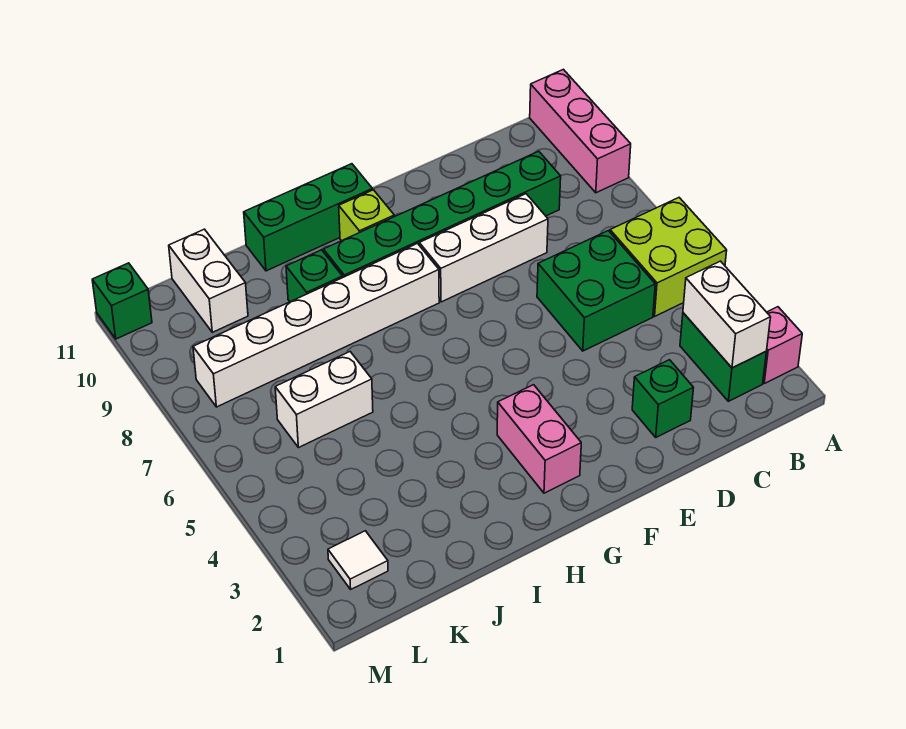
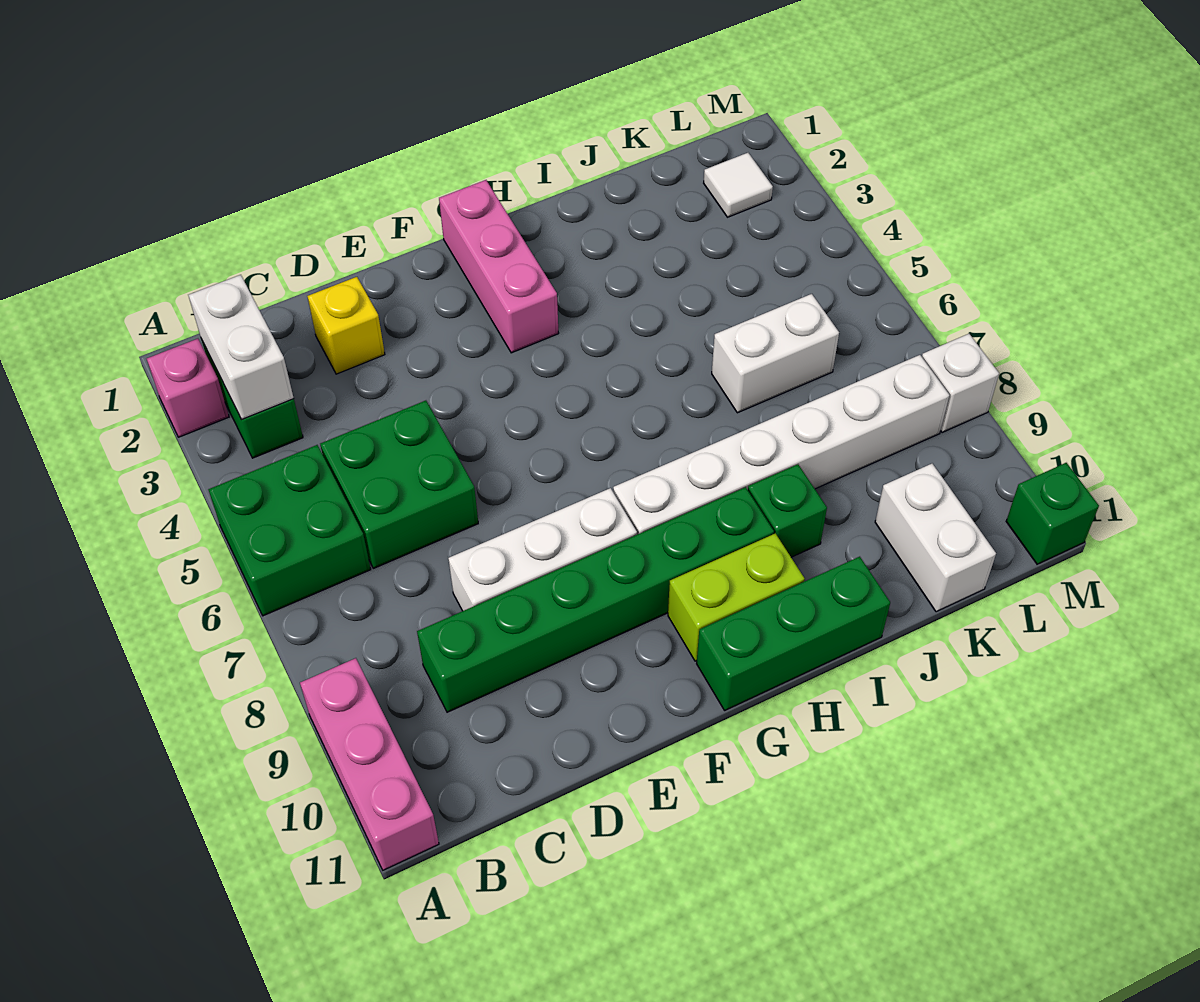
lime 2x2 brick [610,198,727,316] -> green 2x2 brick [208,445,371,616]
green 1x1 brick [632,360,693,437] -> yellow 1x1 brick [307,277,385,374]
pink 1x2 brick [497,385,581,493] -> pink 1x3 brick [439,180,559,353]
lime 1x1 brick [339,190,394,241] -> lime 1x2 brick [668,533,805,661]
none -> white 1x1 brick [922,334,999,433]

